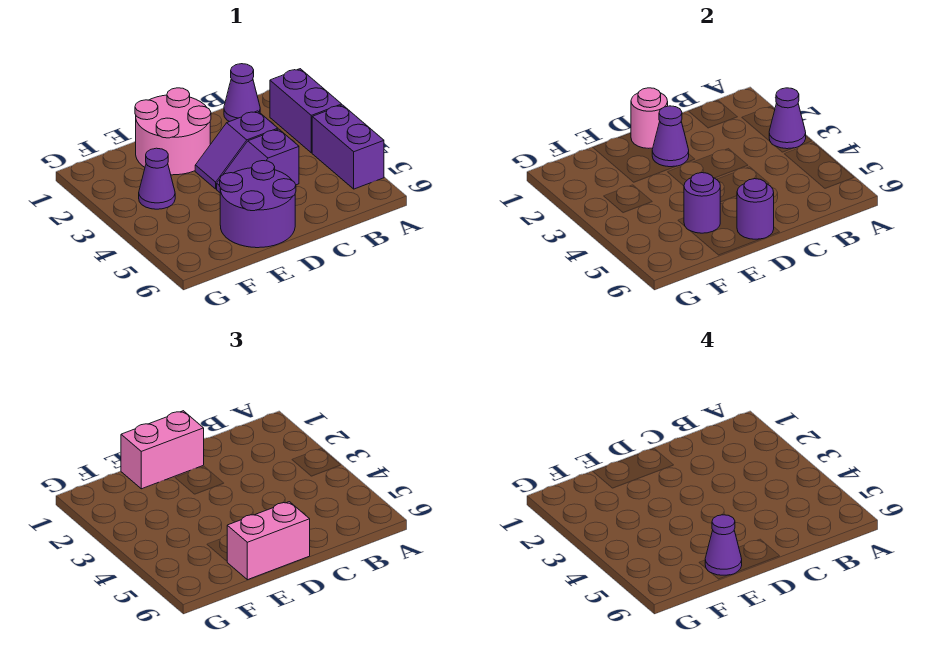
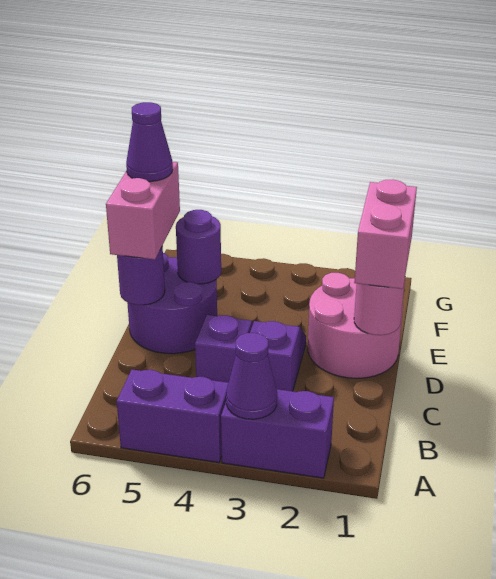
purple 1x1 cone [224,64,260,122] -> none
purple 1x1 cone [652,106,689,167] -> none
purple 1x1 cone [139,148,175,209] -> none

